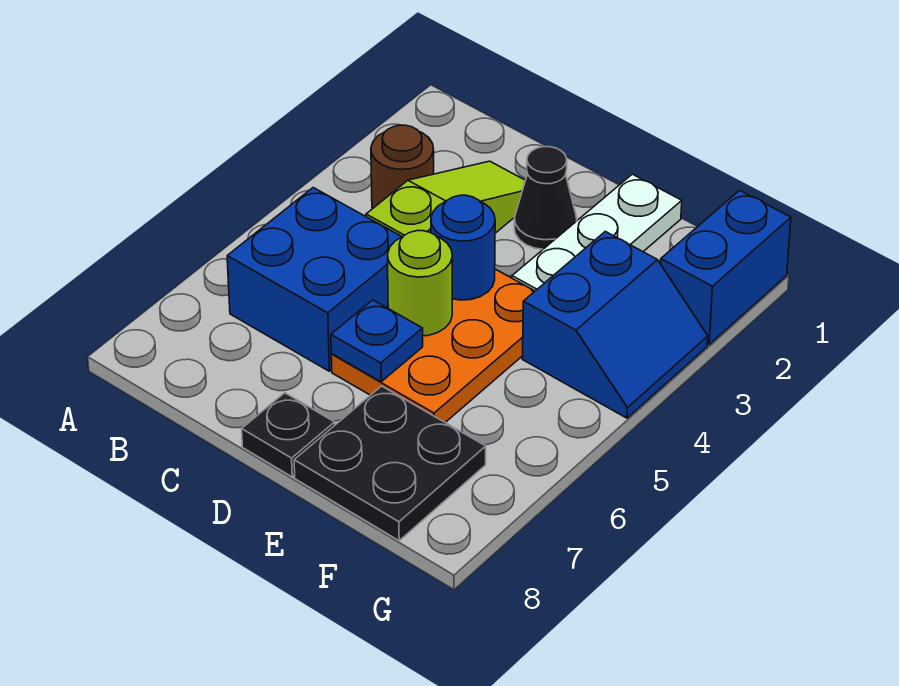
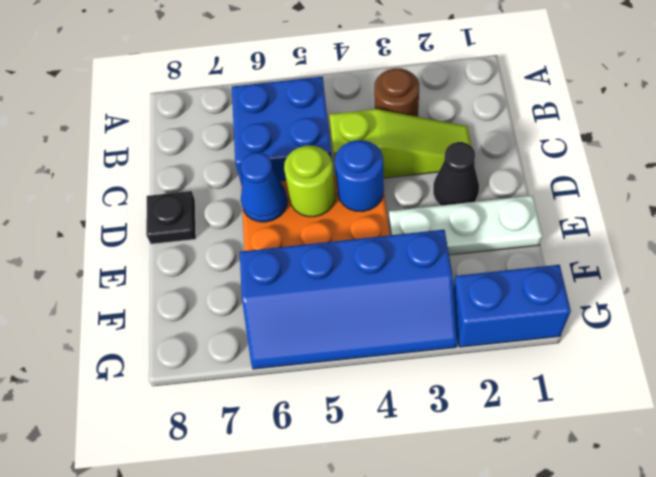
blue 1x1 plate [331,300,423,382] -> blue 1x1 cone [241,152,288,222]
black 2x2 plate [294,386,486,541] -> none
blue 2x2 slope [522,232,708,418] -> blue 2x4 slope [240,230,457,369]

